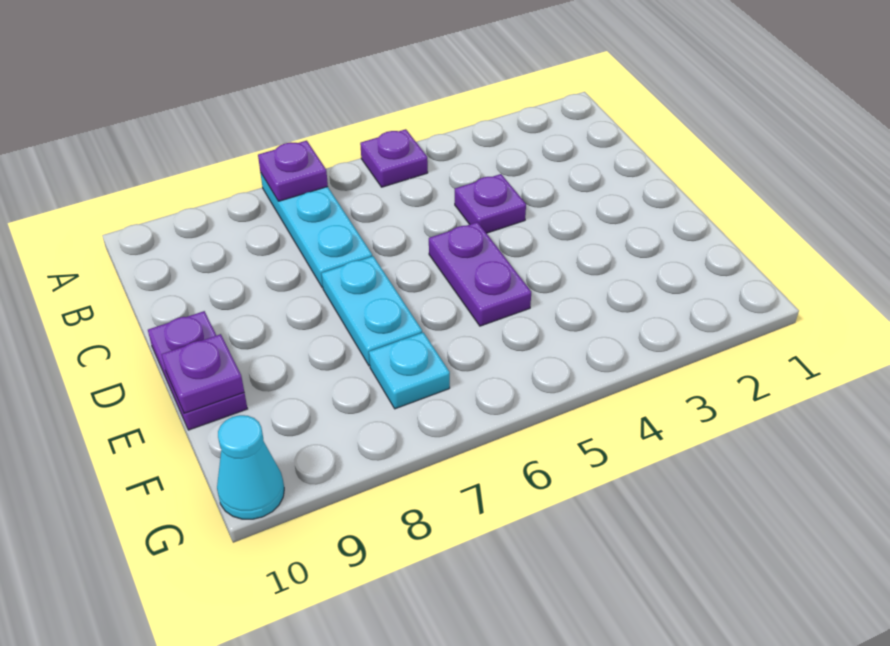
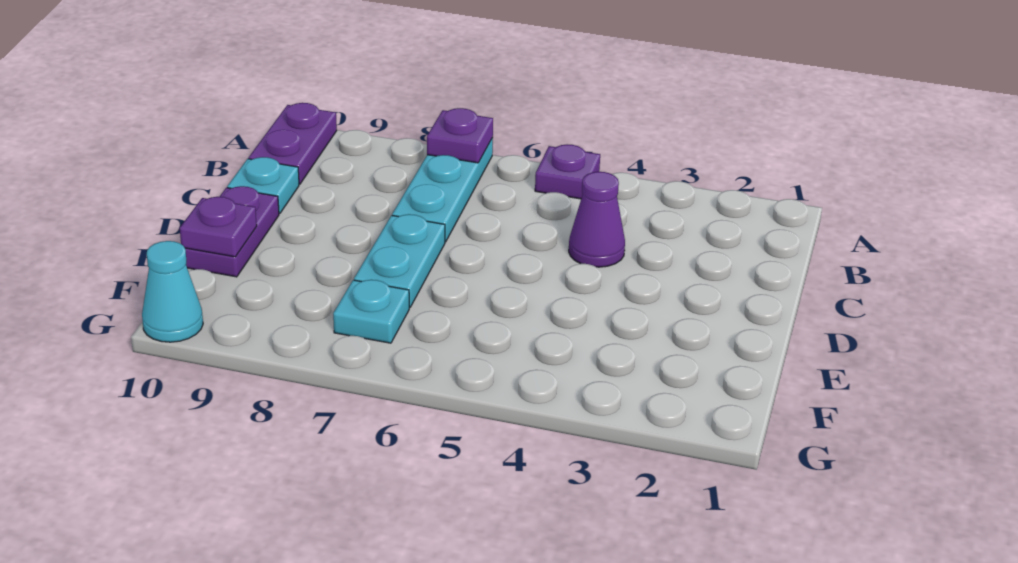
purple 1x1 plate [455,174,526,233] -> purple 1x1 cone [569,172,625,267]
none -> cyan 1x1 plate [227,157,299,214]
purple 1x2 plate [429,222,531,326] -> purple 1x2 plate moved to [249,103,337,184]

